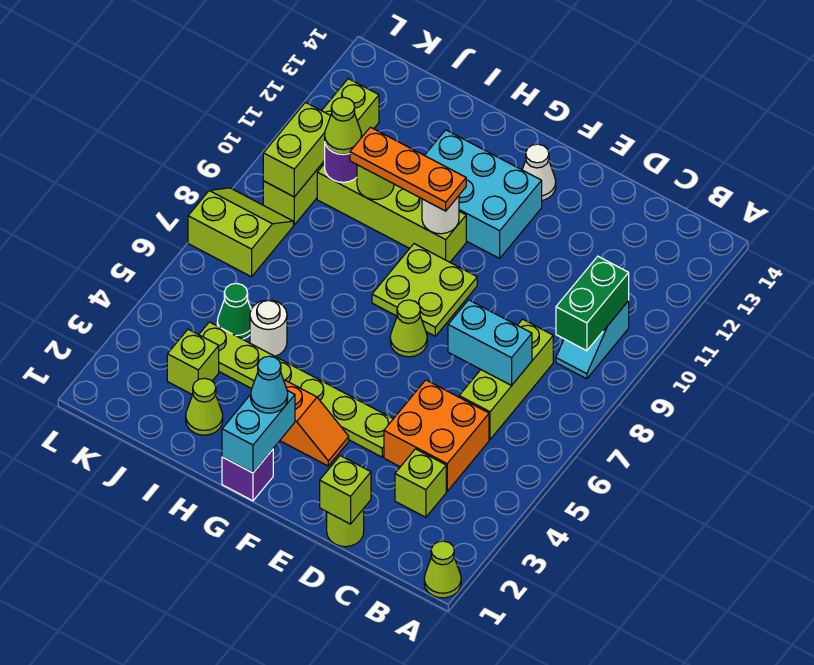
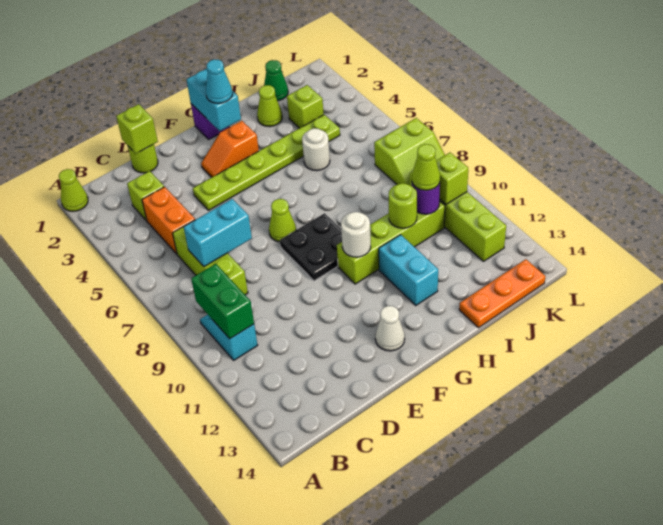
orange 2x2 brick [384,380,489,491] -> orange 1x2 brick [142,187,195,254]
lime 2x2 plate [372,244,477,336] -> black 2x2 plate [280,213,342,281]
cyan 2x3 brick [425,130,542,258] -> cyan 1x2 brick [379,235,438,305]
orange 1x3 plate [350,127,466,211] -> orange 1x3 plate moved to [459,259,545,328]
green 1x1 cone [217,283,251,339] -> green 1x1 cone moved to [264,60,288,101]
lime 1x2 brick [263,102,331,197] -> lime 1x1 brick [436,153,468,204]

